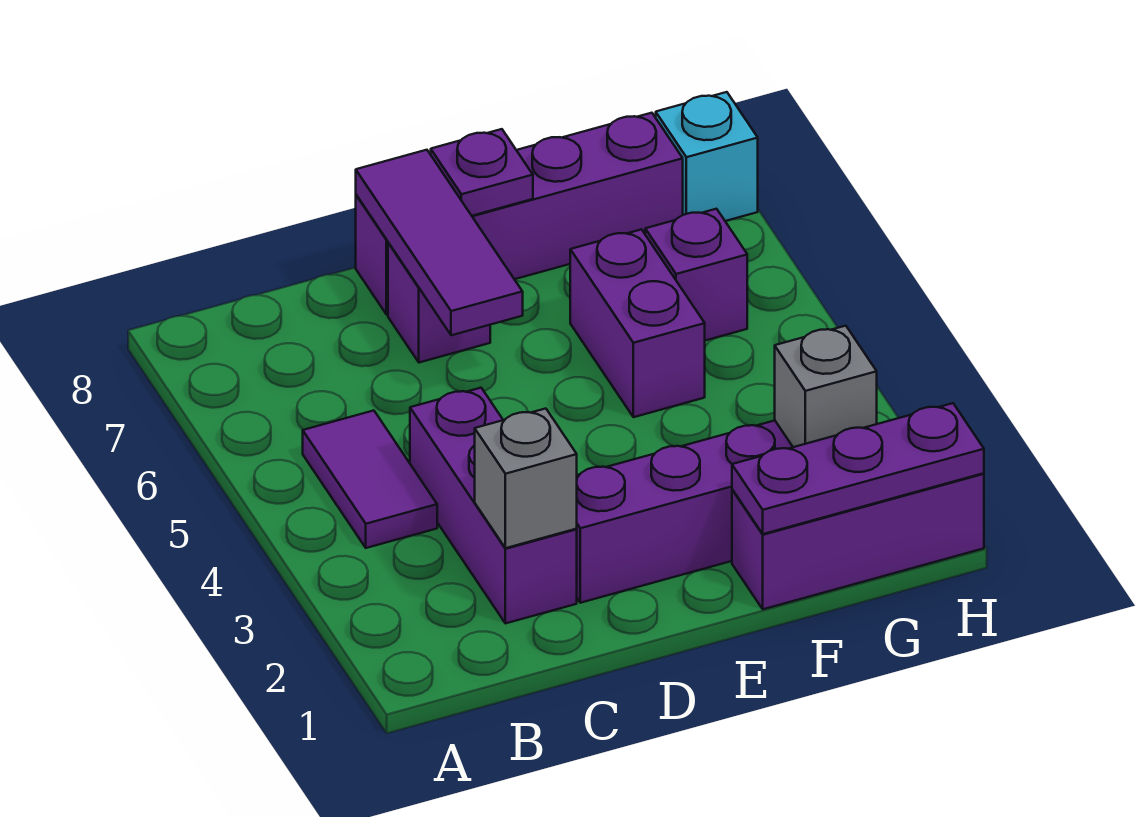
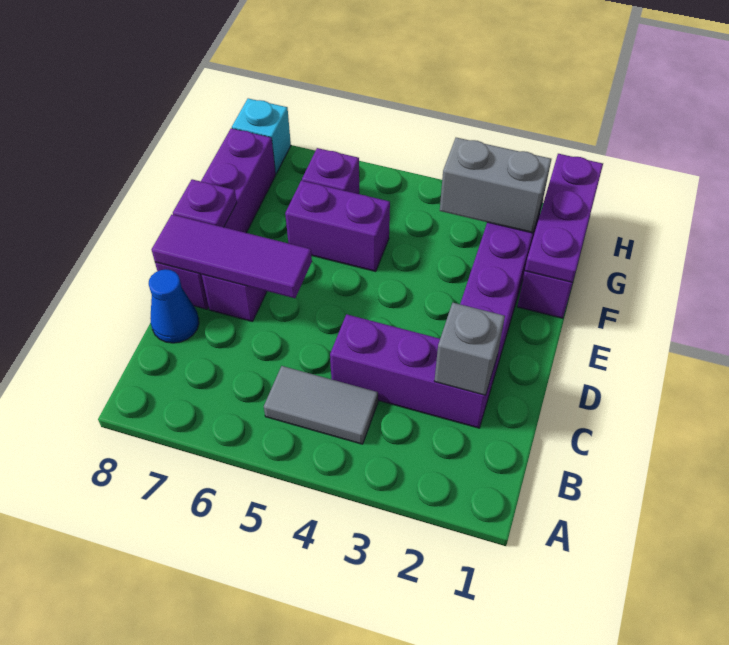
purple 1x2 tile [303,411,437,548] -> grey 1x2 tile [264,366,378,444]
none -> blue 1x1 cone [149,269,199,343]
grey 1x1 brick [775,326,877,447] -> grey 1x2 brick [440,138,551,233]

